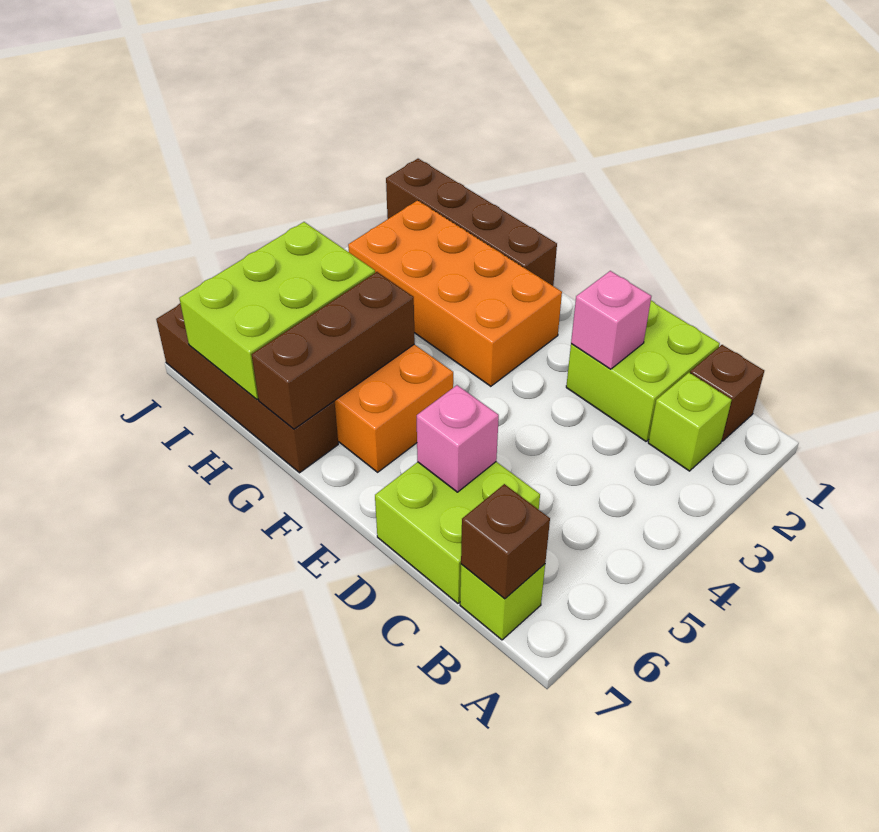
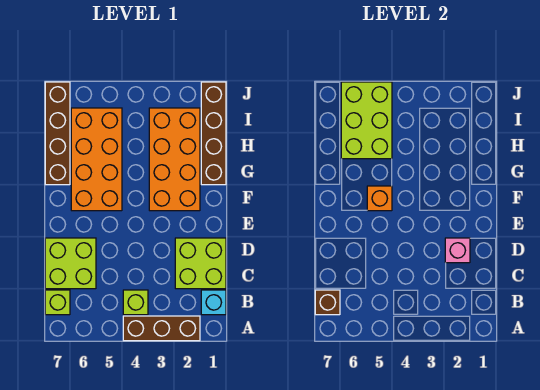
brown 1x1 brick [690,345,764,441] -> cyan 1x1 brick [201,290,226,315]
lime 1x1 brick [648,373,732,471] -> lime 1x1 brick moved to [123,290,148,315]
pink 1x1 brick [417,385,499,492] -> none
none -> orange 1x1 brick [367,186,392,211]
brown 1x3 brick [252,272,415,429] -> brown 1x3 brick moved to [123,316,200,341]
lime 2x3 brick [179,222,375,399] -> lime 2x3 brick turned to [341,82,392,159]

